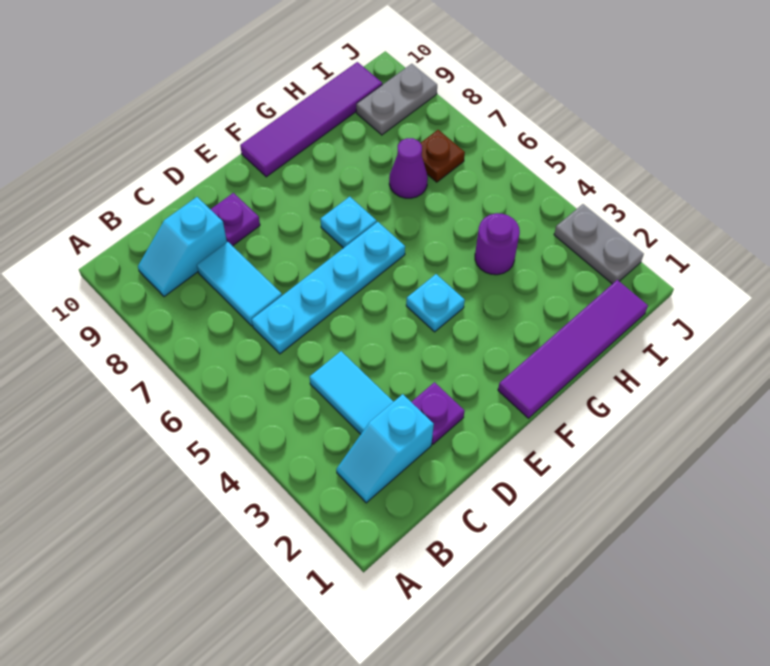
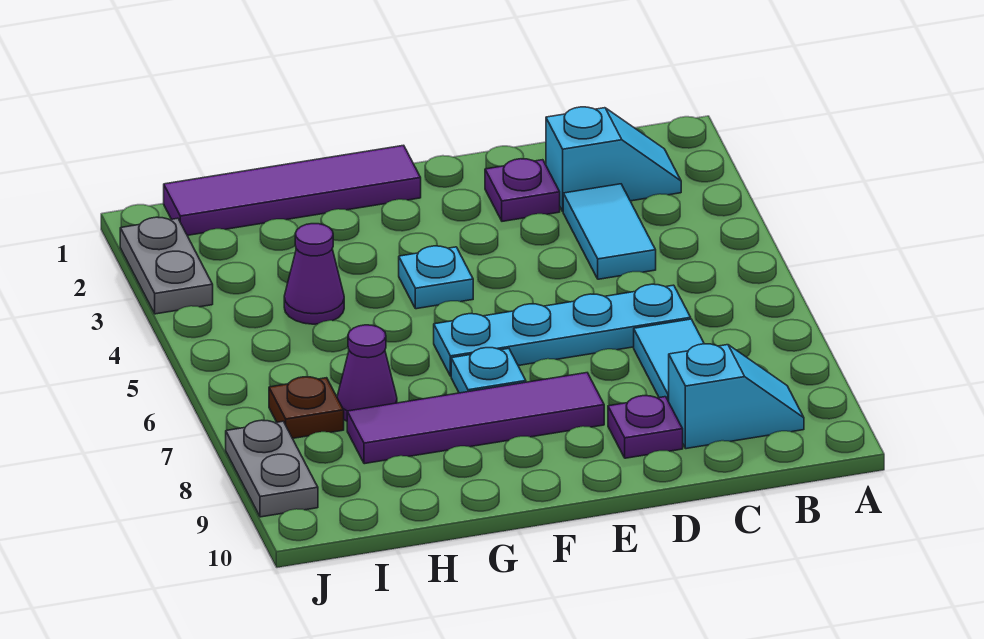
purple 1x4 tile [240,62,382,177] -> purple 1x4 tile moved to [347,373,604,464]
purple 1x1 round brick [475,213,520,275] -> purple 1x1 cone [284,224,344,324]
grey 1x2 plate [356,64,437,135] -> grey 1x2 plate turned to [226,420,318,517]

